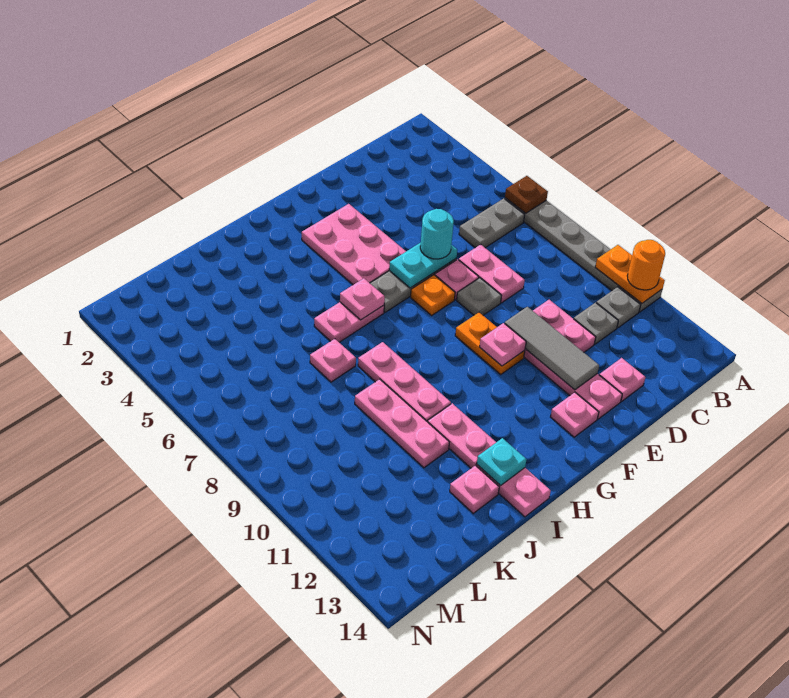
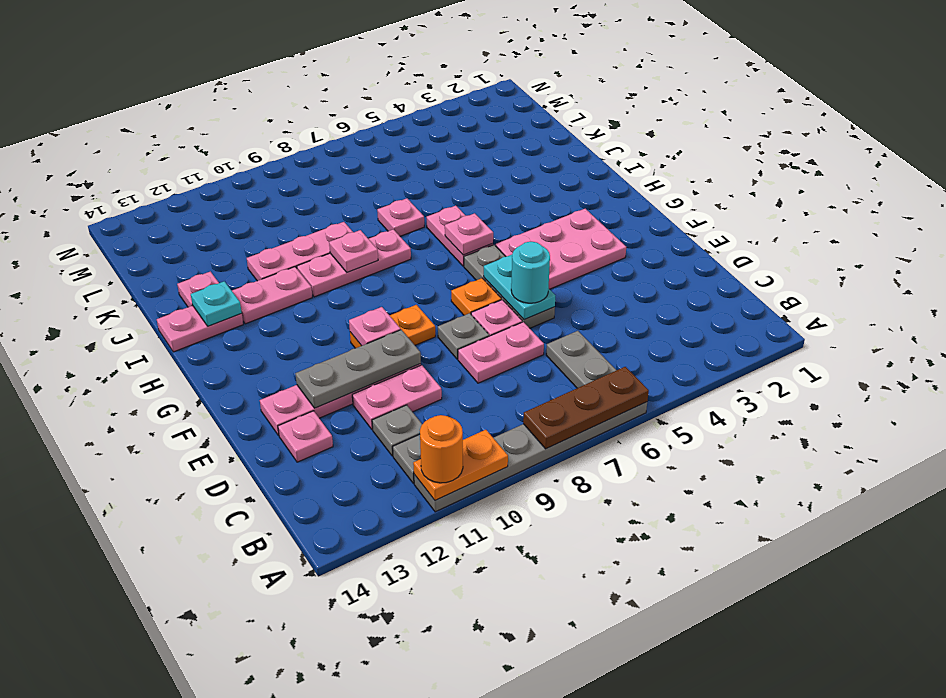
brown 1x1 plate [505,176,548,213] -> brown 1x3 plate [523,367,649,449]
grey 1x3 tile [505,307,599,390] -> grey 1x3 plate [295,330,421,408]
pink 1x1 plate [551,392,599,437] -> pink 1x1 plate moved to [329,230,378,272]

